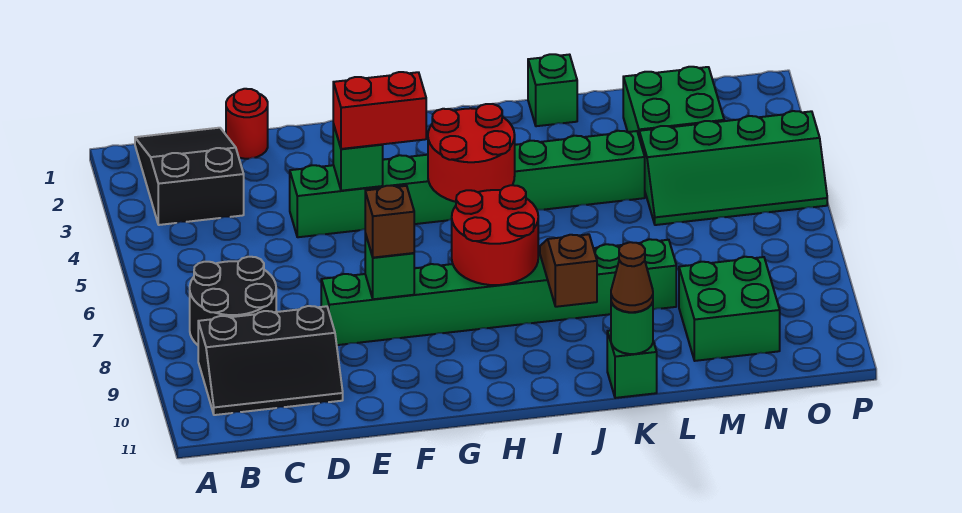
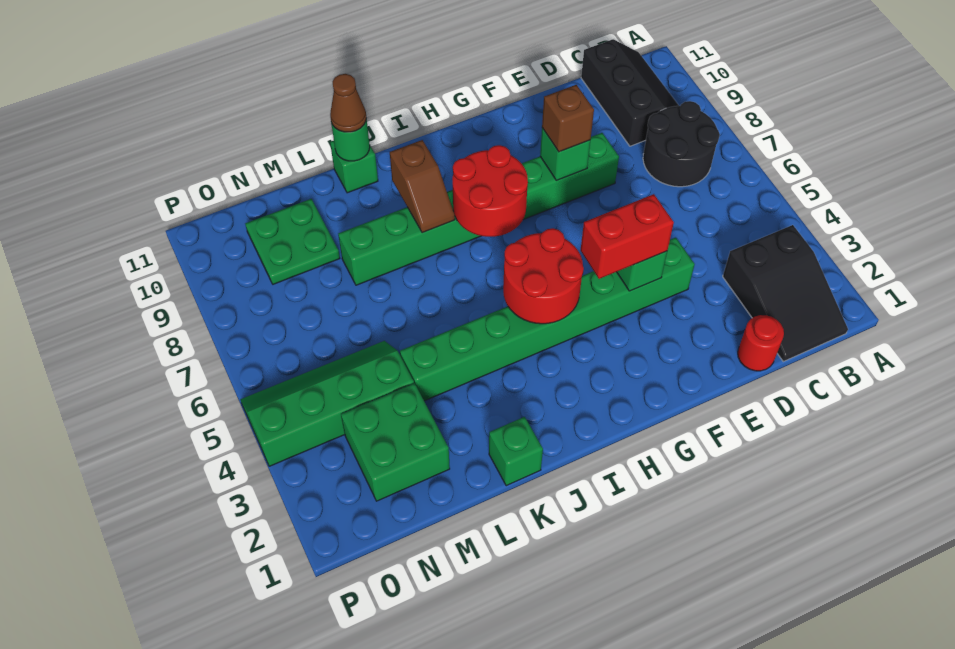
black 2x3 slope [198,306,343,415] -> black 2x3 slope turned to [581,39,679,146]
green 2x2 brick [679,257,780,361] -> green 2x2 plate [245,199,340,284]

